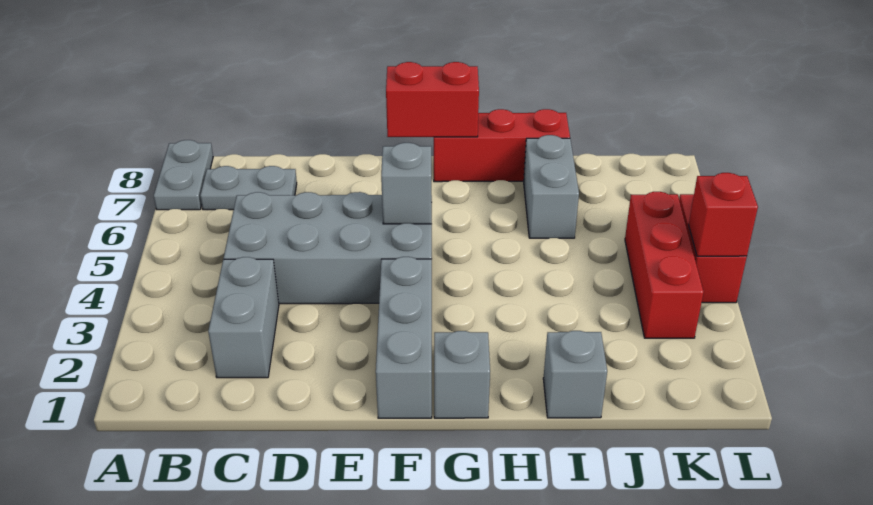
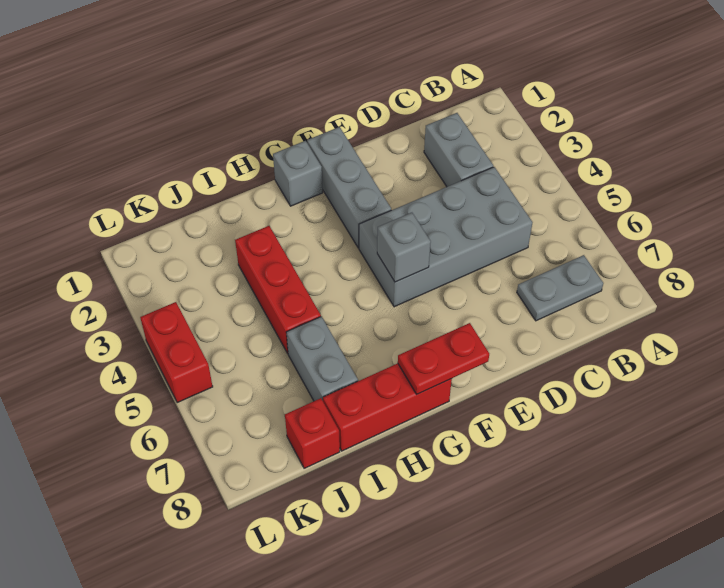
grey 1x2 plate [154,140,213,210] -> none
red 1x2 brick [386,62,479,137] -> red 1x2 plate [398,323,489,394]
grey 1x1 brick [543,331,607,418] -> none
red 1x3 brick [625,192,704,338] -> red 1x3 brick moved to [235,226,321,353]
red 1x1 brick [689,173,758,256] -> red 1x1 brick moved to [285,398,340,468]

